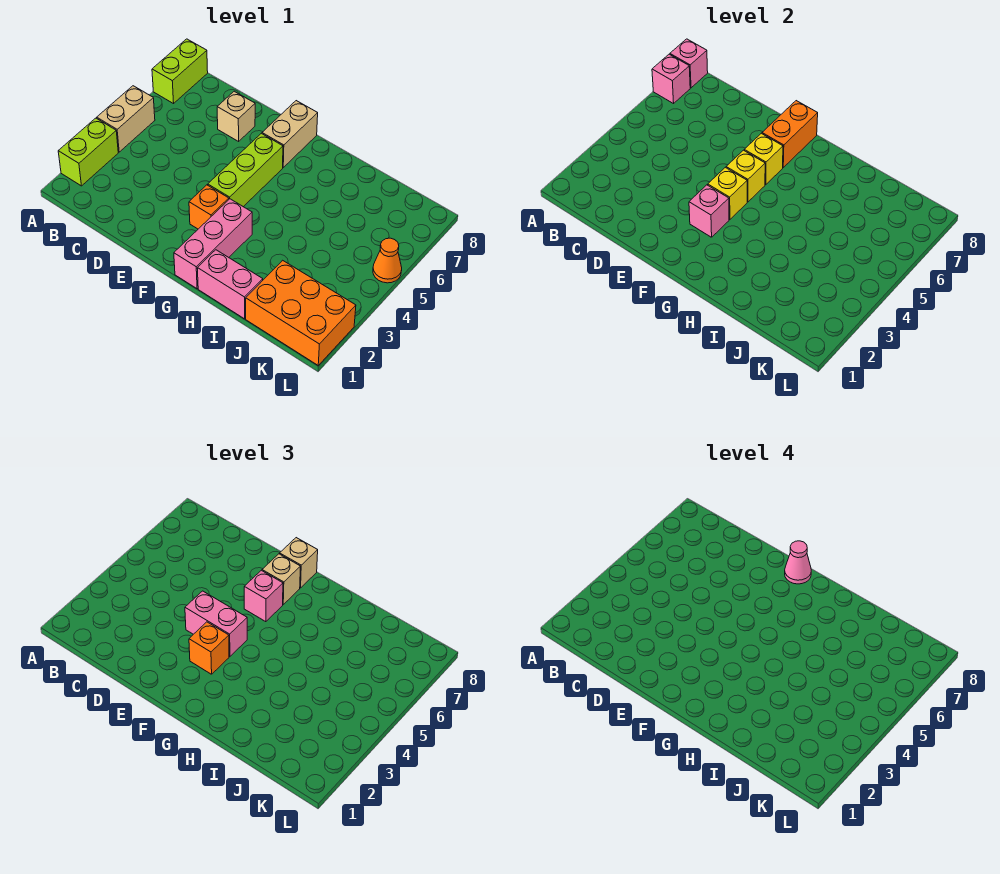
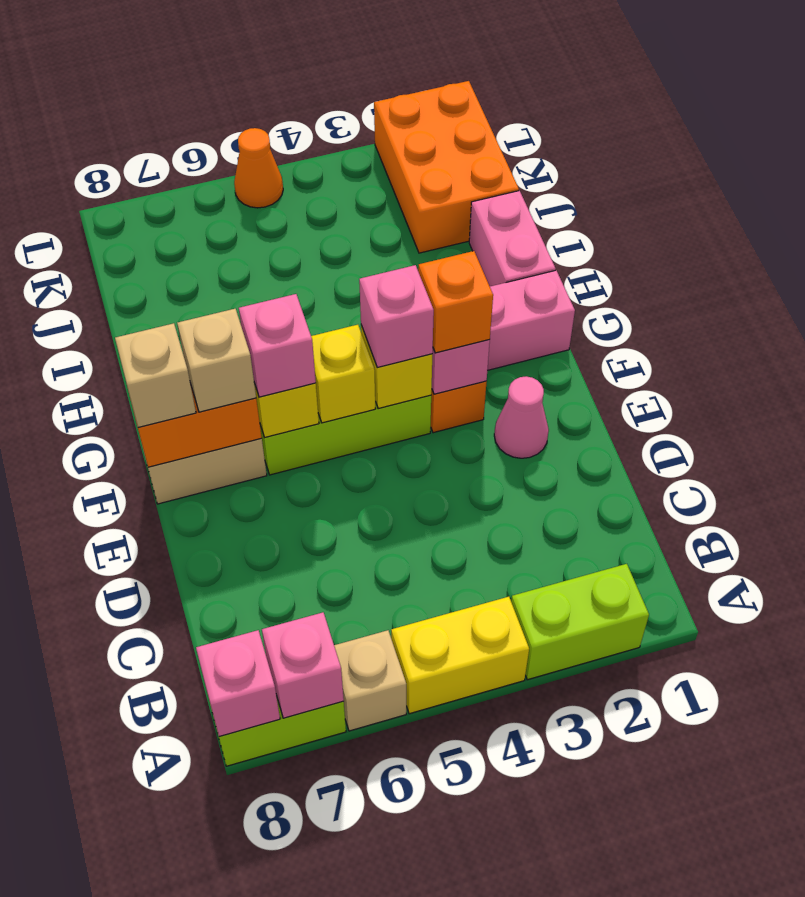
tan 1x2 brick [97,86,155,152] -> yellow 1x2 brick [391,597,529,714]
tan 1x1 brick [217,91,255,141] -> tan 1x1 brick moved to [334,630,406,731]
pink 1x2 brick [185,591,247,656] -> pink 1x1 brick [359,265,434,367]
pink 1x1 cone [785,541,811,584] -> pink 1x1 cone moved to [494,376,549,458]

